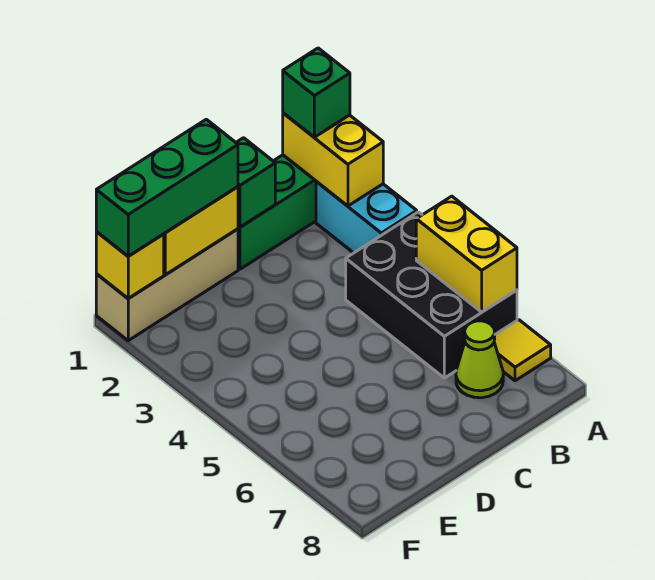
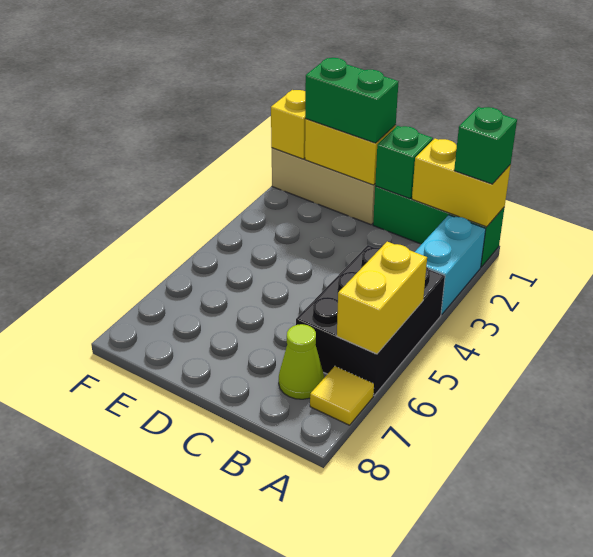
yellow 1x2 brick [283,113,383,206] -> yellow 1x2 brick turned to [412,139,511,227]
green 1x3 brick [96,119,238,256] -> green 1x2 brick [305,58,399,143]

